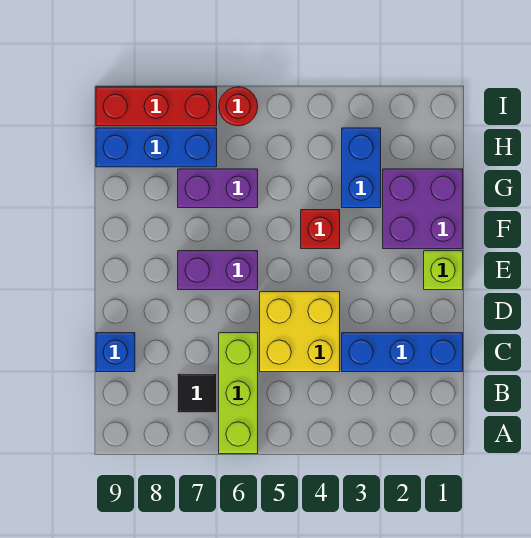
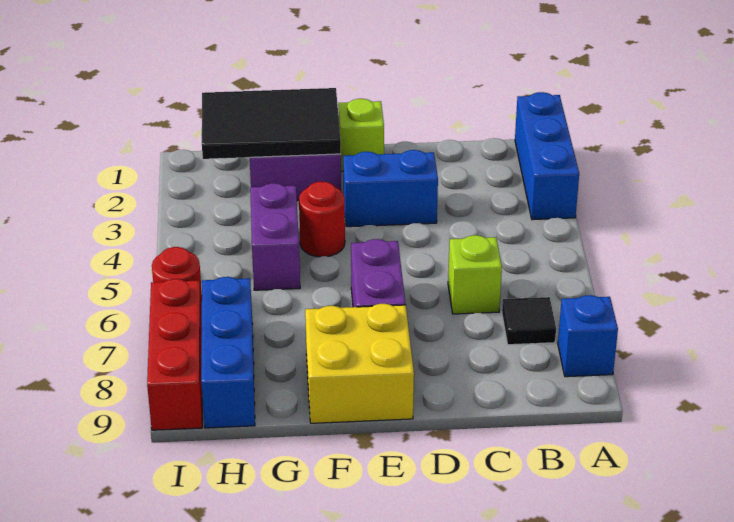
lime 1x3 brick [219,333,258,454] -> lime 1x1 brick [448,235,502,314]
blue 1x3 brick [342,333,463,372] -> blue 1x3 brick moved to [515,92,579,220]
yellow 2x2 brick [260,292,340,372] -> yellow 2x2 brick moved to [305,304,414,423]
blue 1x1 brick [96,333,135,372] -> blue 1x1 brick moved to [558,295,618,377]
none -> black 2x3 tile [202,88,341,159]
red 1x1 brick [301,210,340,249] -> red 1x1 round brick [299,182,345,257]
blue 1x2 brick [342,128,381,208] -> blue 1x2 brick moved to [343,150,438,227]
purple 1x2 brick [178,169,258,208] -> purple 1x2 brick moved to [250,183,300,290]

